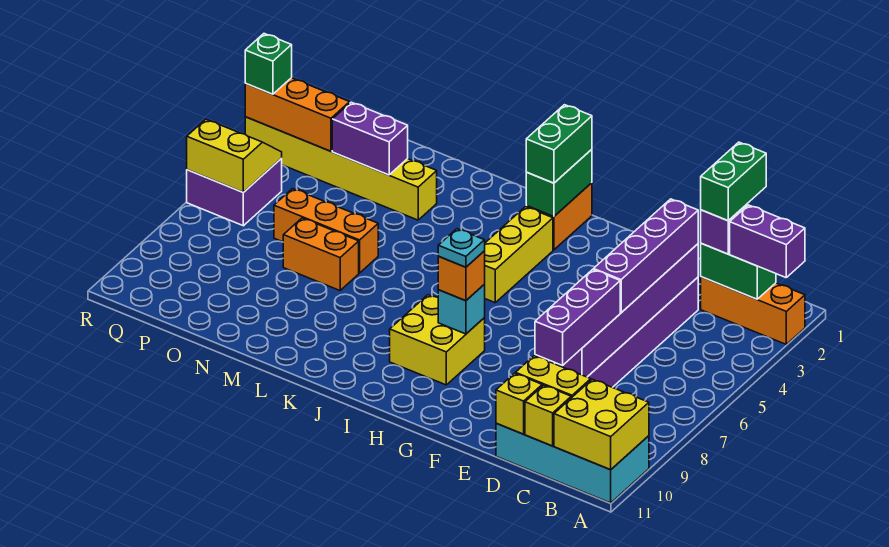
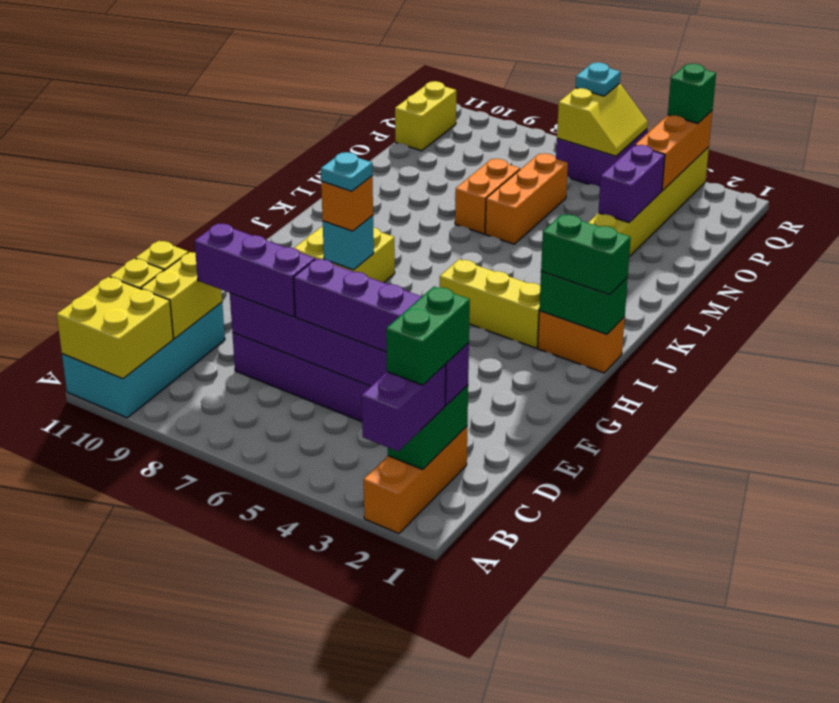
green 1x2 brick [701,142,766,221] -> green 1x2 brick turned to [386,287,470,385]
none -> yellow 1x2 brick [395,81,456,151]
none -> cyan 1x1 plate [575,62,620,96]

